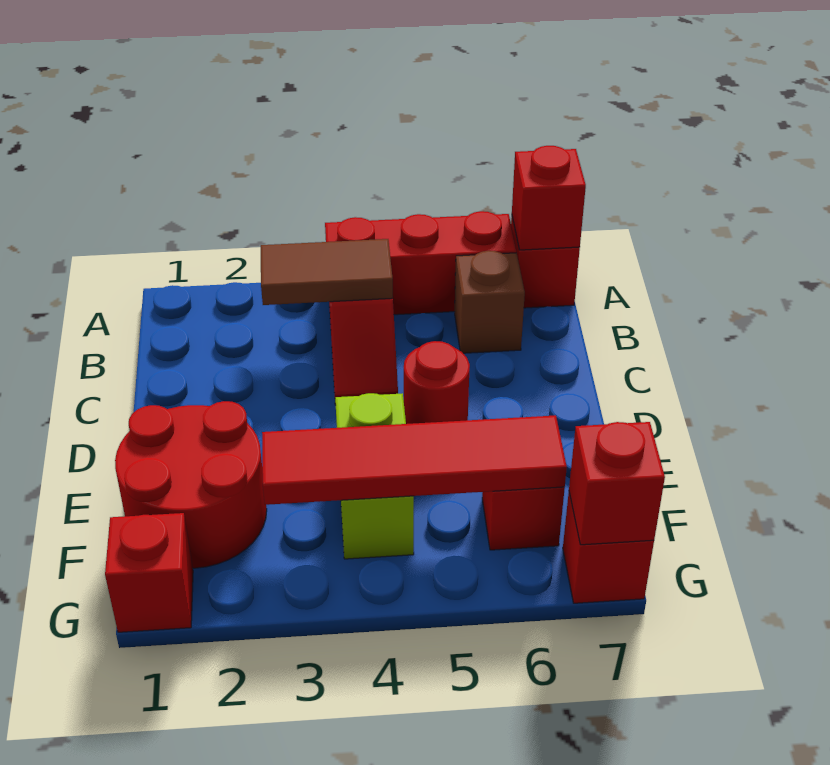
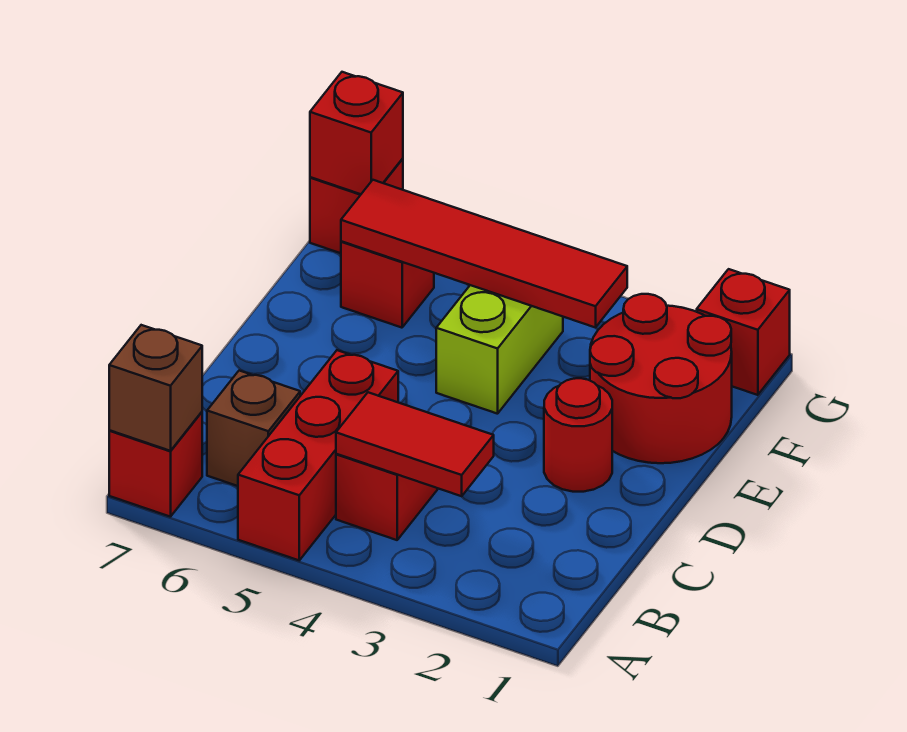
red 1x3 brick [325,211,516,315] -> red 1x3 brick turned to [238,350,398,560]
red 1x1 brick [512,146,586,250] -> brown 1x1 brick [109,325,202,451]
brown 1x2 tile [261,239,393,305] -> red 1x2 tile [336,392,494,496]
red 1x1 round brick [404,341,470,424] -> red 1x1 round brick moved to [544,378,612,492]

